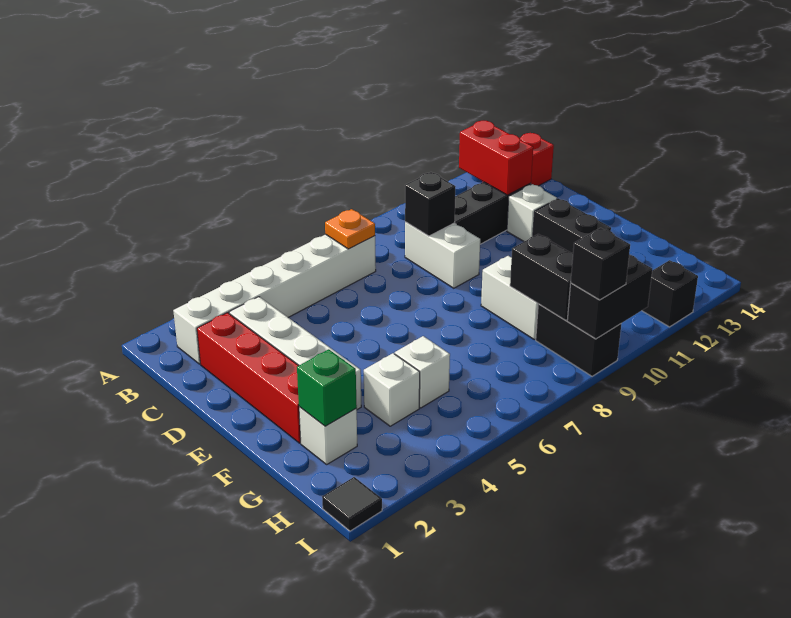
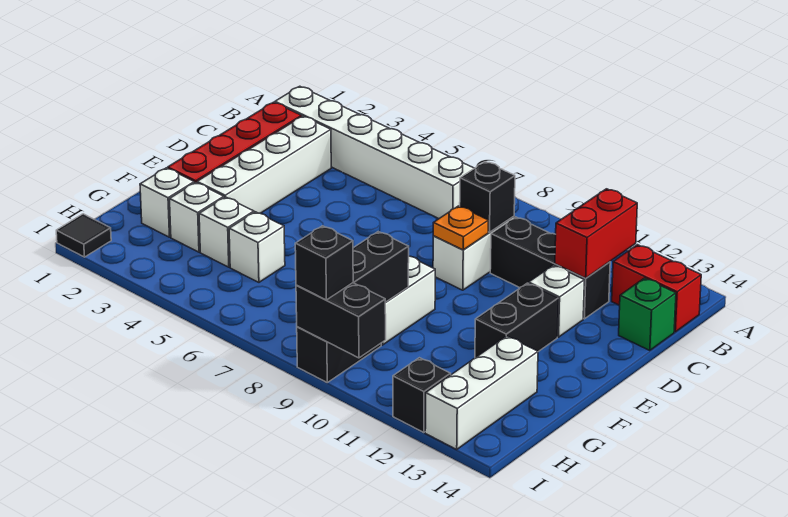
orange 1x1 plate [325,209,375,249] -> orange 1x1 plate moved to [433,206,489,250]
green 1x1 brick [297,349,357,426] -> green 1x1 brick moved to [619,278,676,351]
none -> white 1x1 brick [170,182,224,252]
none -> white 1x3 brick [425,336,538,449]

